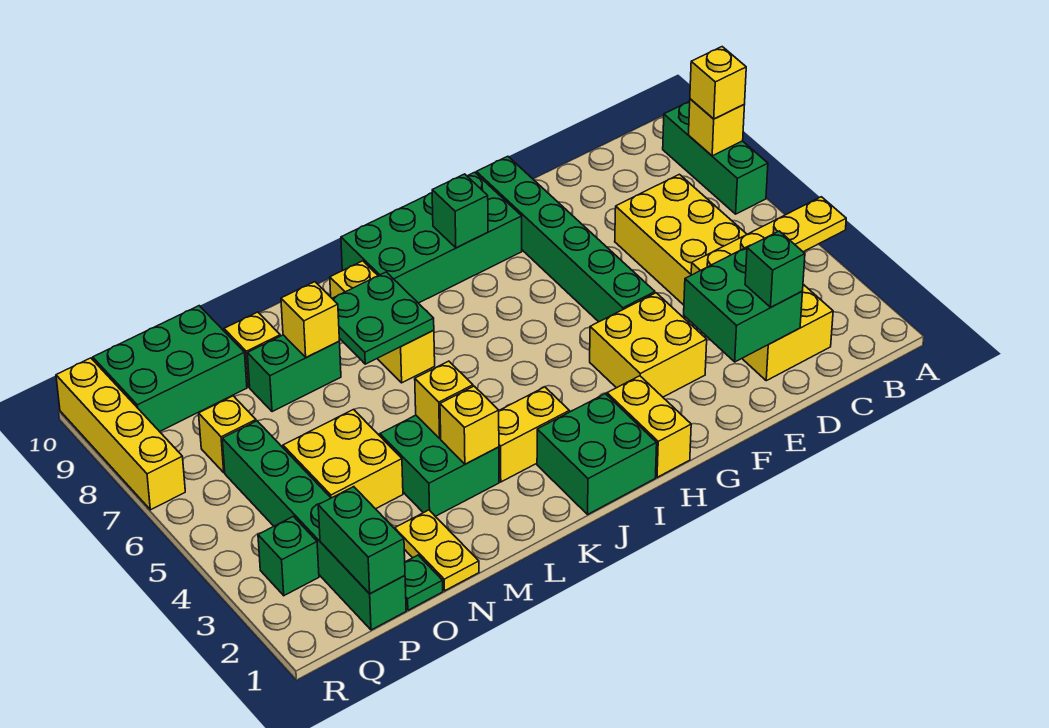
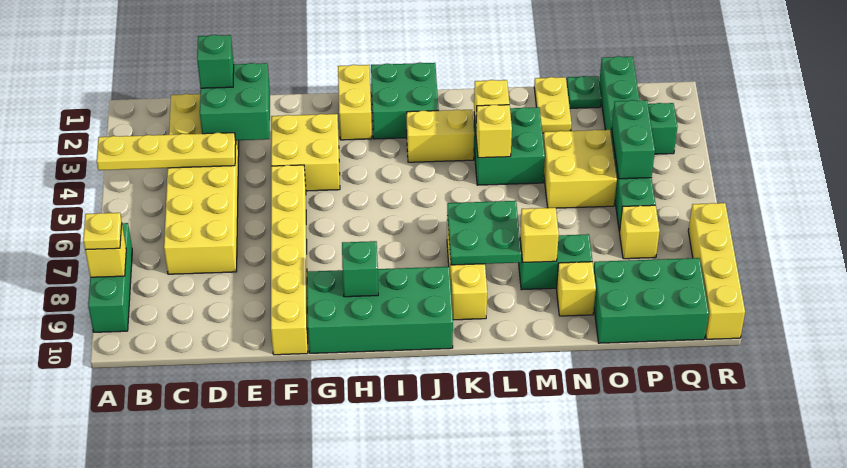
yellow 1x1 brick [690,47,746,119] -> yellow 1x1 plate [83,213,122,250]
green 1x6 brick [476,156,655,322] -> yellow 1x6 brick [271,165,308,355]
green 1x2 brick [318,487,405,594] -> green 1x2 brick moved to [612,100,655,179]

